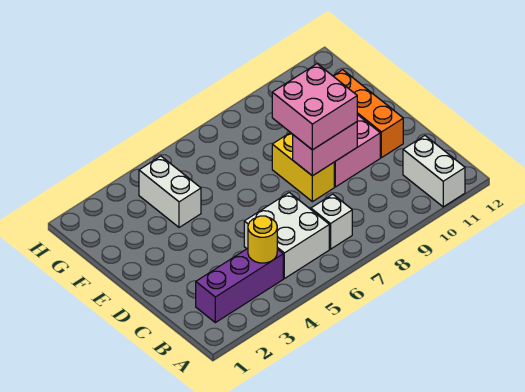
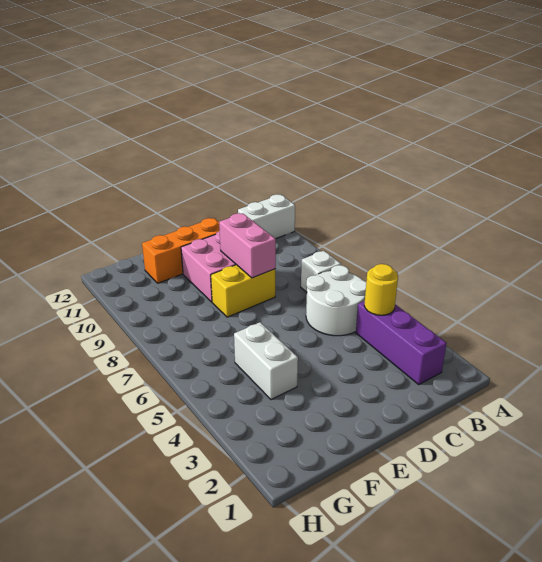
white 2x2 brick [244,193,329,279] -> white 2x2 round brick [306,265,366,336]
pink 2x2 brick [272,64,357,150] -> none
white 1x2 brick [139,156,201,227] -> white 1x2 brick turned to [234,322,298,400]

